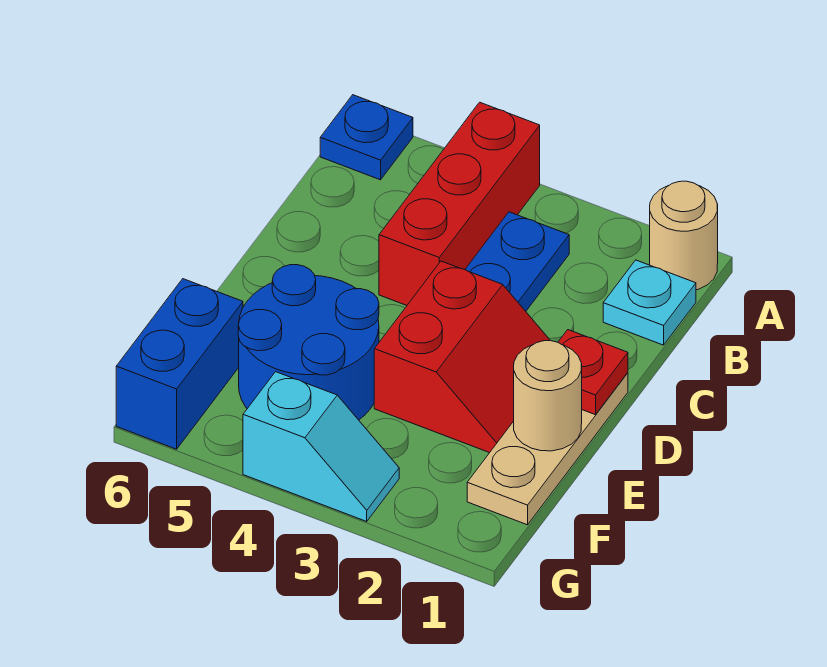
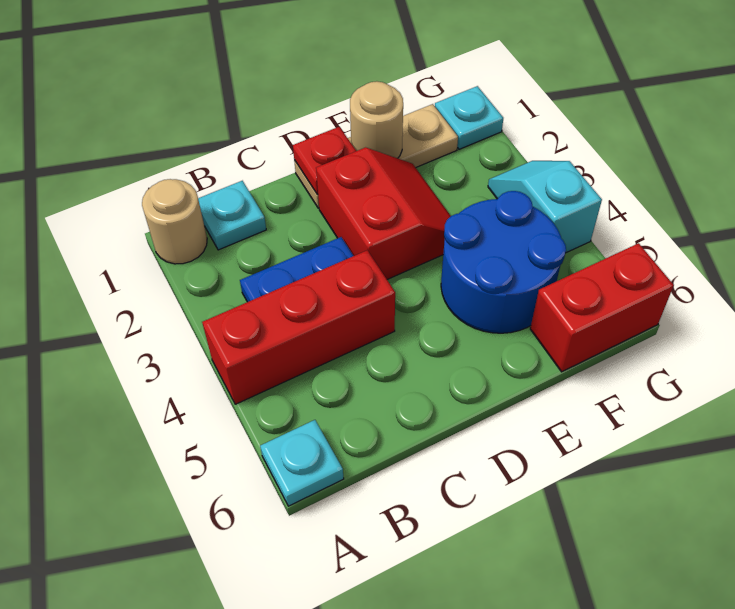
blue 1x1 plate [320,95,413,180] -> cyan 1x1 plate [260,420,344,506]
red 2x2 slope [374,261,550,453] -> red 2x2 slope turned to [316,147,451,279]
blue 1x2 brick [116,279,243,449] -> red 1x2 brick [530,243,674,372]
none -> cyan 1x1 plate [435,86,503,149]

